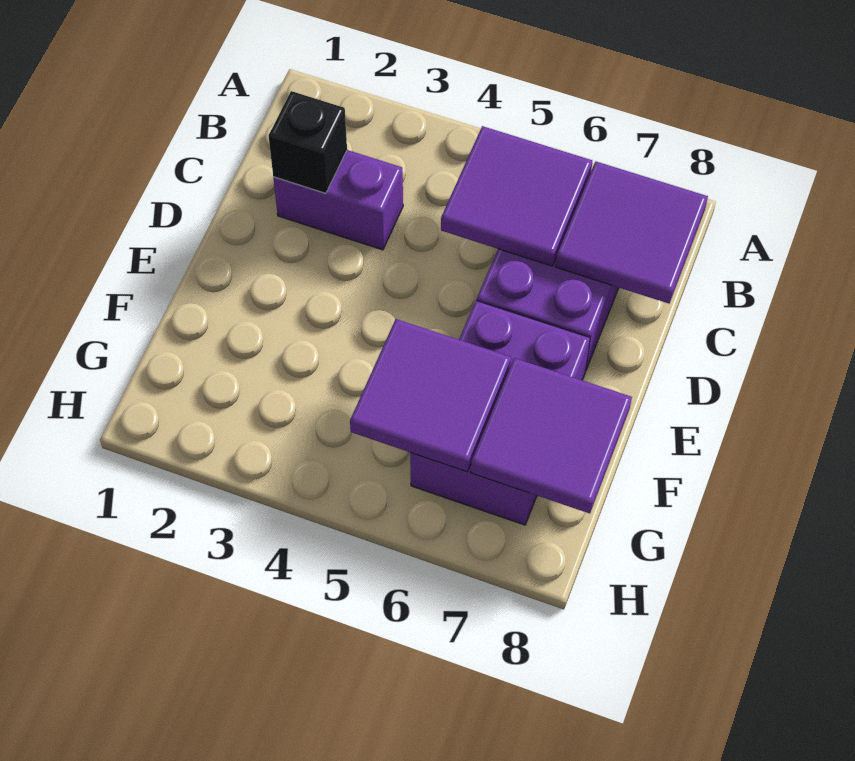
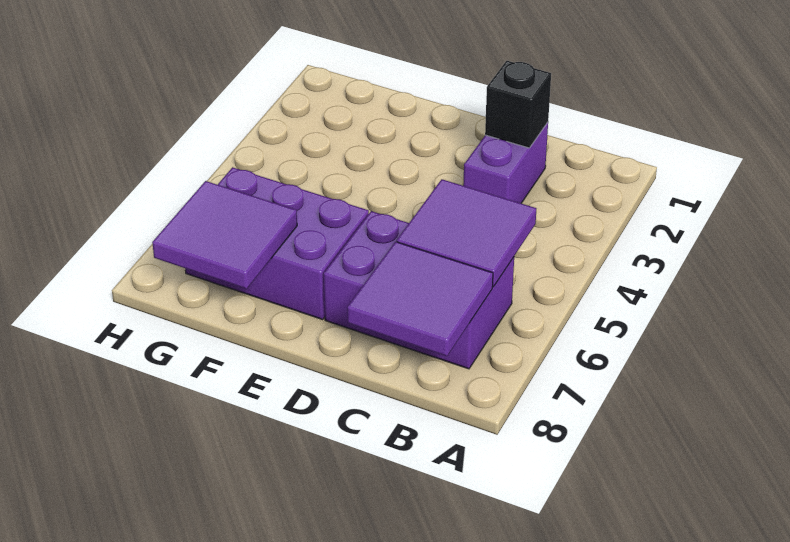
purple 2x2 tile [350,319,511,472] -> none

